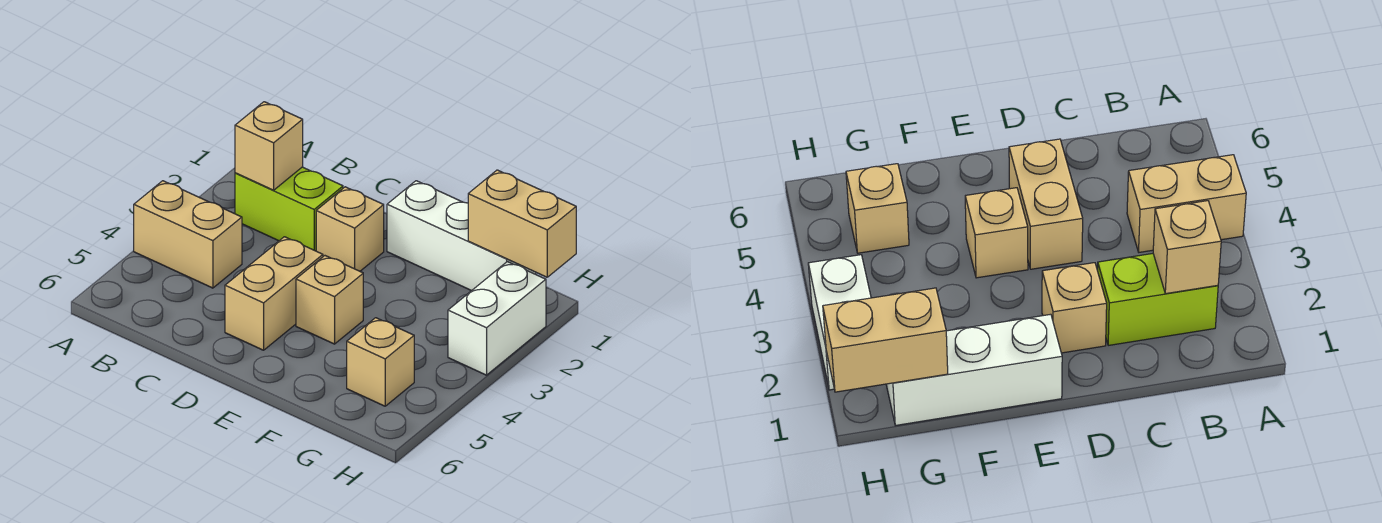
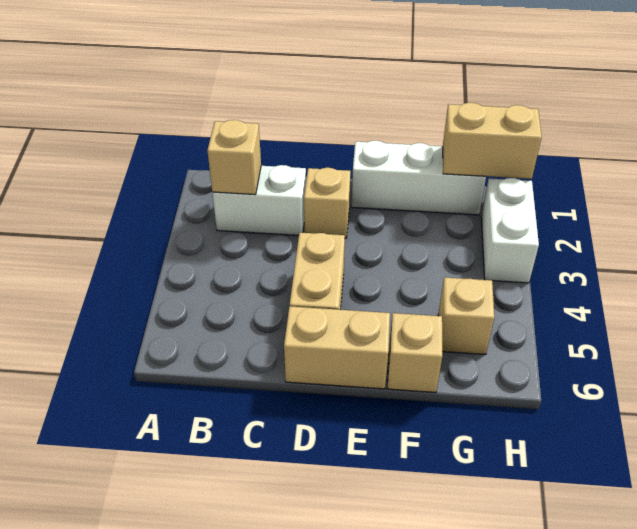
tan 1x2 brick [134,181,242,288] -> tan 1x2 brick moved to [284,306,390,389]
lime 1x2 brick [235,167,343,251] -> white 1x2 brick [212,165,306,235]
tan 1x1 brick [296,256,363,344] -> tan 1x1 brick moved to [387,313,442,392]

